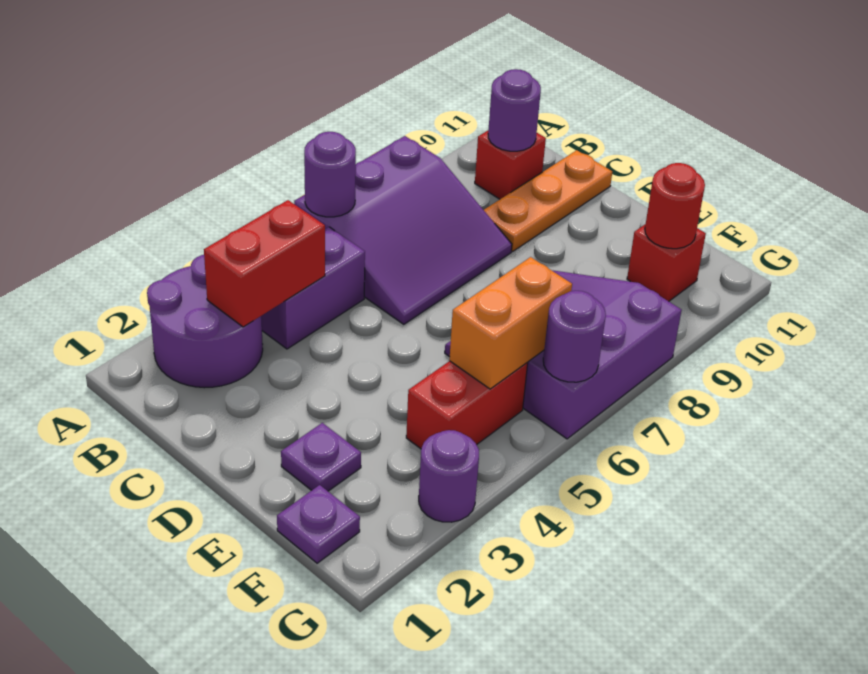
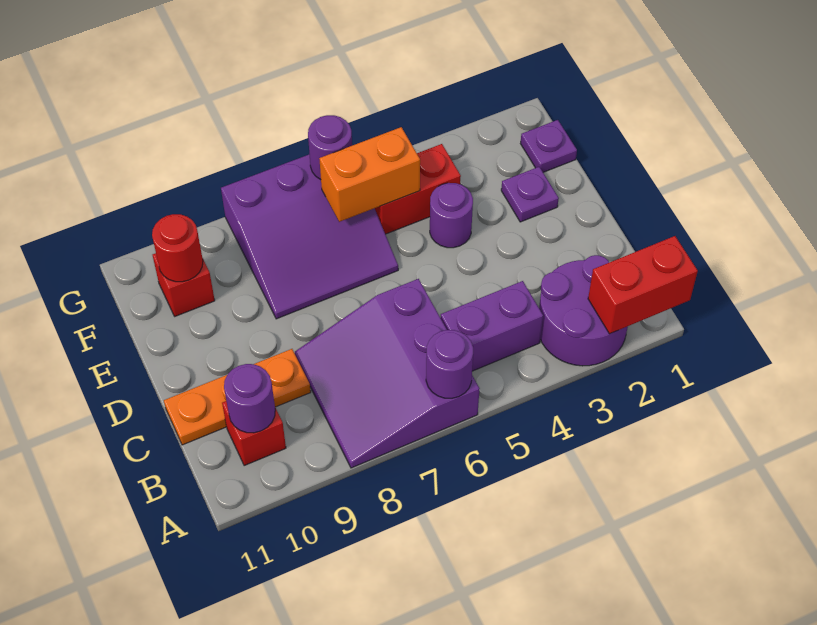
purple 3x3 slope [294,136,512,324] -> purple 3x3 slope turned to [295,279,480,468]
red 1x2 brick [204,200,325,327] -> red 1x2 brick moved to [588,236,698,334]
purple 1x1 round brick [419,430,479,522] -> purple 1x1 round brick moved to [430,183,473,248]

